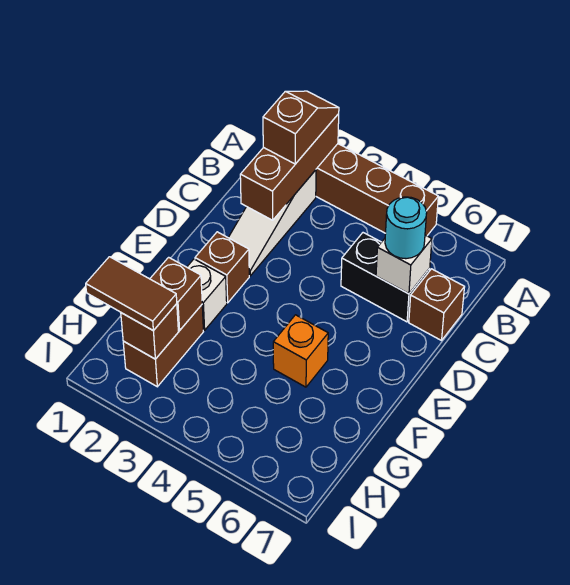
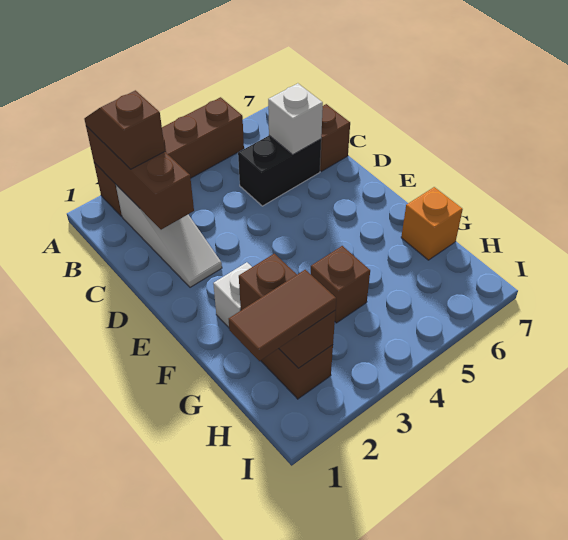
cyan 1x1 round brick [385,197,427,259] -> none
brown 1x1 brick [195,232,249,303] -> brown 1x1 brick moved to [311,246,370,323]
orange 1x1 brick [273,315,328,387] -> orange 1x1 brick moved to [401,187,463,260]

